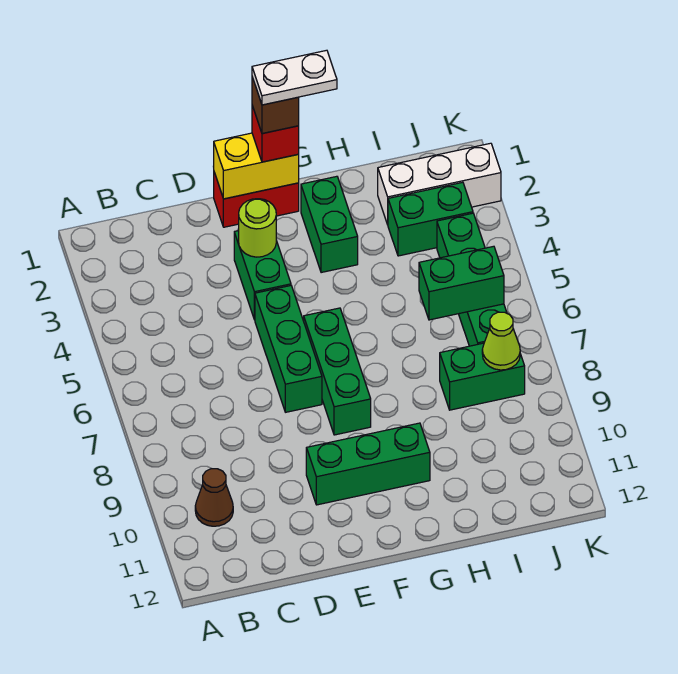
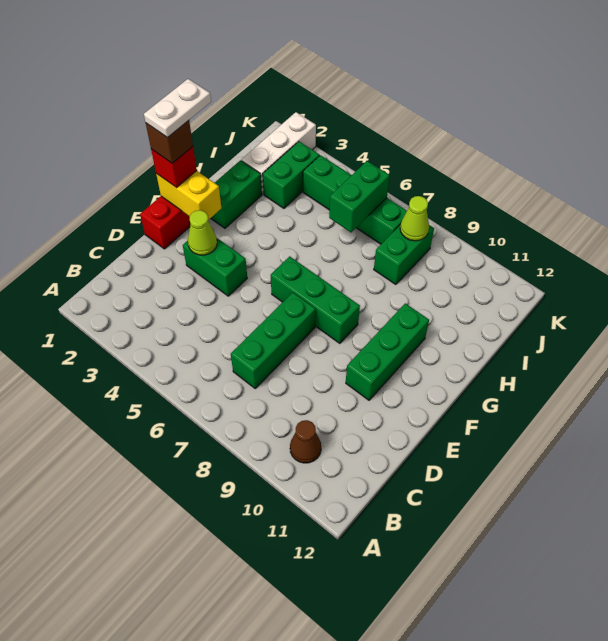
yellow 1x2 brick [214,133,299,199] -> yellow 1x2 brick turned to [156,171,221,220]
lime 1x1 round brick [239,199,276,257] -> lime 1x1 cone [188,210,217,255]
green 1x3 brick [255,286,322,412] -> green 1x3 brick turned to [231,293,316,388]
green 1x2 brick [301,176,358,273] -> green 1x2 brick turned to [211,160,262,228]

